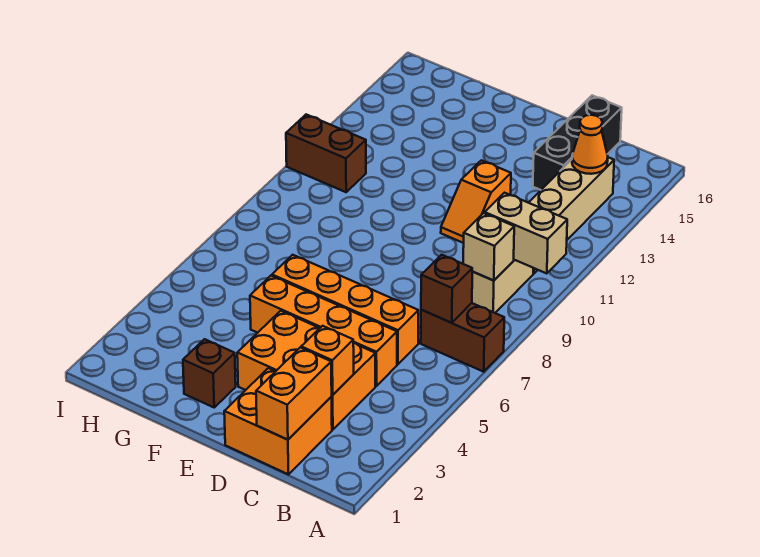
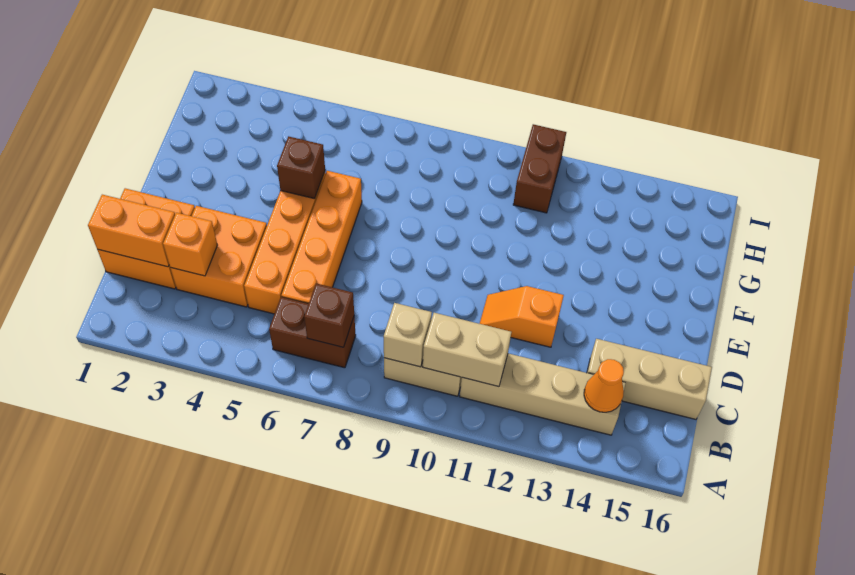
brown 1x2 brick [421,303,504,372] -> brown 1x2 brick turned to [269,297,356,368]
tan 1x2 brick [485,193,567,274] -> tan 1x2 brick turned to [423,313,511,387]
orange 2x3 brick [237,311,375,430] -> orange 2x2 brick [170,206,267,307]
black 1x3 brick [533,95,622,190] -> tan 1x3 brick [587,339,712,419]
brown 1x1 brick [183,339,236,407] -> brown 1x1 brick moved to [277,136,325,199]

